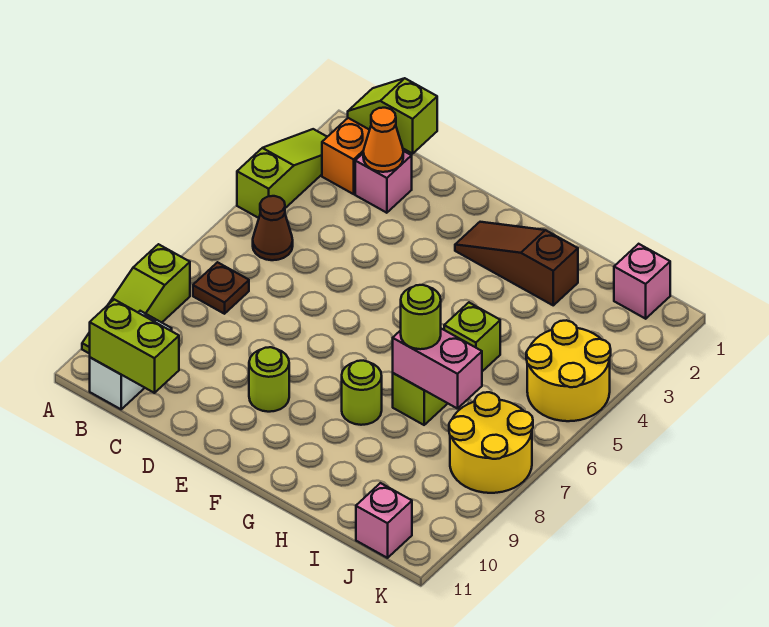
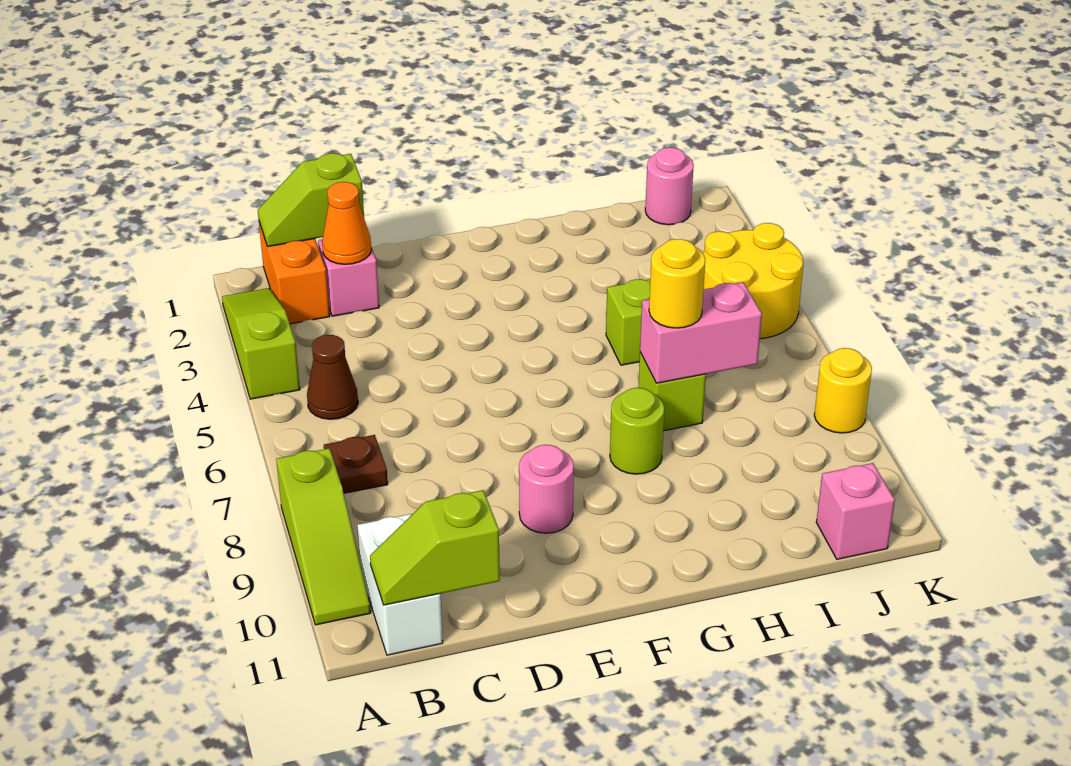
lime 1x2 brick [90,299,179,393] -> lime 1x2 slope [370,490,500,605]
lime 1x1 round brick [249,347,289,412] -> pink 1x1 round brick [519,445,574,533]
brown 1x3 slope [455,222,578,305] -> none
lime 1x1 round brick [401,285,441,349] -> yellow 1x1 round brick [649,239,705,328]
pink 1x1 brick [614,244,670,319] -> pink 1x1 round brick [645,147,694,225]
yellow 2x2 round brick [449,392,533,493] -> yellow 1x1 round brick [814,348,872,433]

